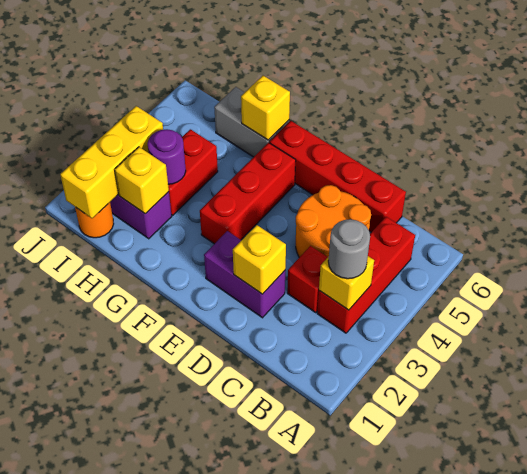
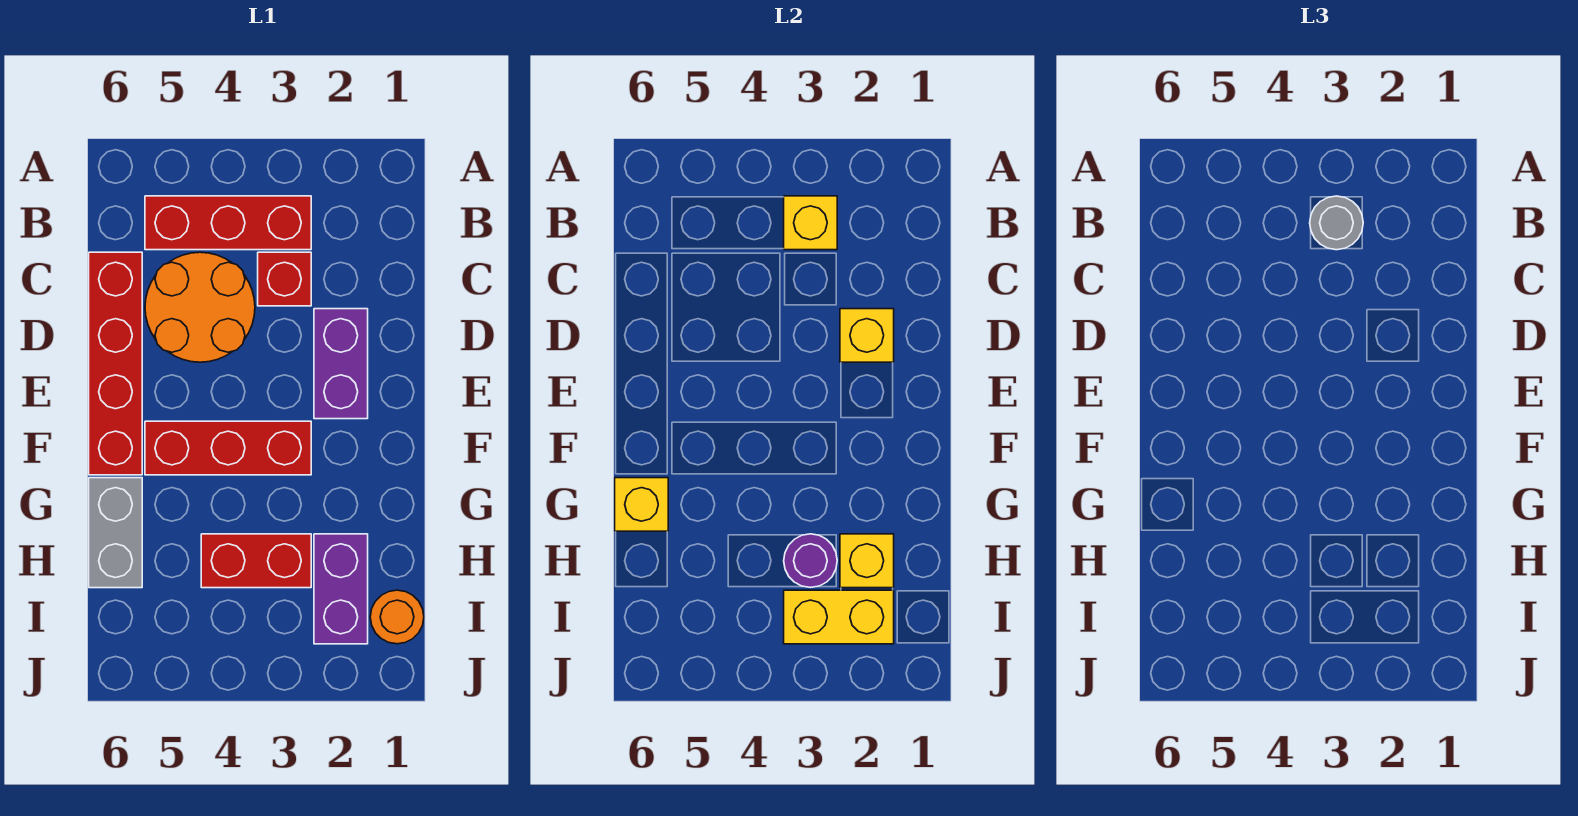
yellow 1x3 brick [60,106,163,218] -> yellow 1x2 brick [784,590,894,644]

